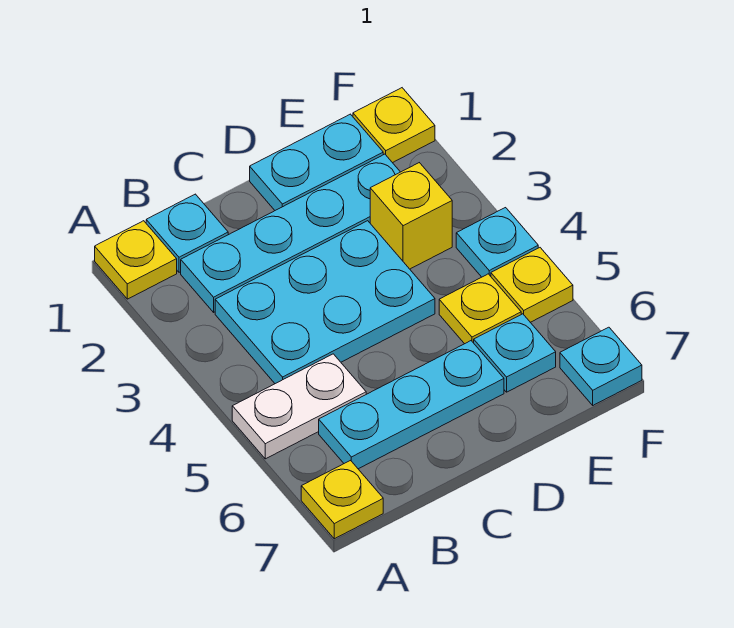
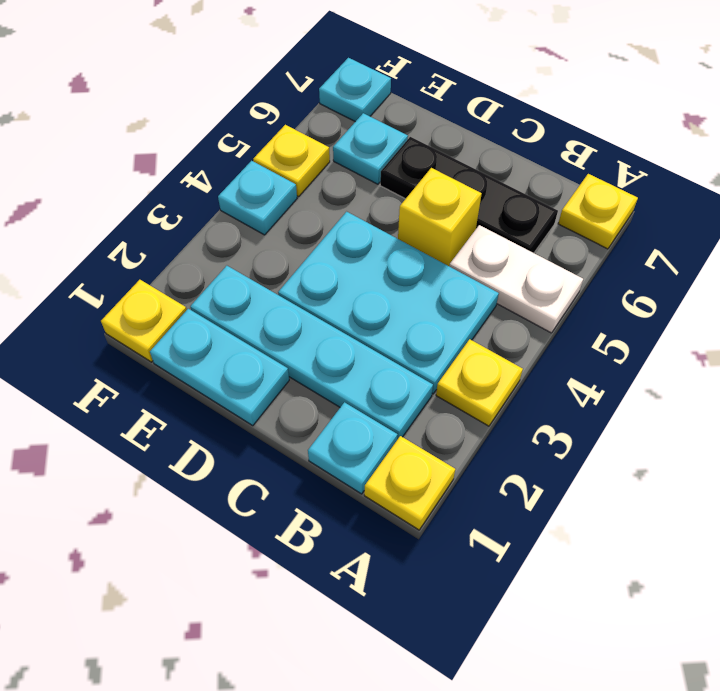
cyan 1x3 plate [319,341,504,469] -> black 1x3 plate [380,137,558,253]
yellow 1x1 brick [370,163,452,269] -> yellow 1x1 brick moved to [398,168,482,266]
yellow 1x1 plate [439,274,521,344] -> yellow 1x1 plate moved to [436,339,523,426]

